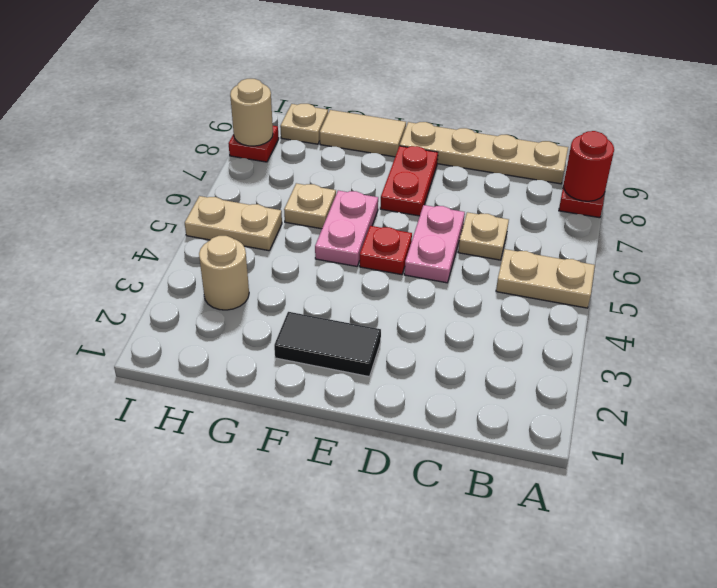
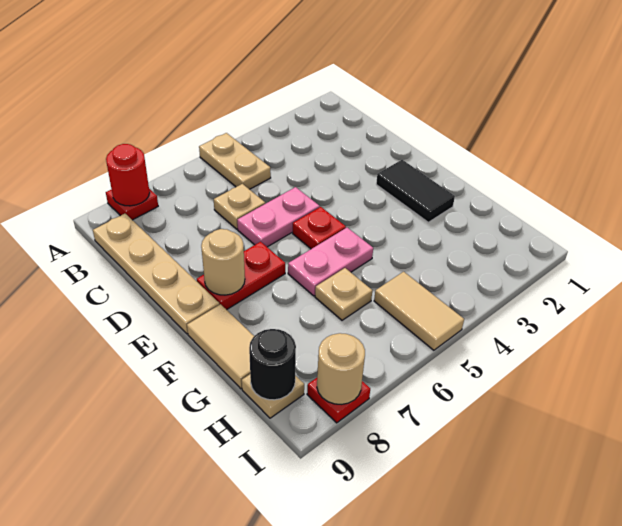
tan 1x1 round brick [199,236,249,310] -> tan 1x1 round brick moved to [201,229,245,295]
tan 1x2 plate [185,196,282,251] -> tan 1x2 tile [374,272,464,350]
none -> black 1x1 round brick [249,329,296,400]

